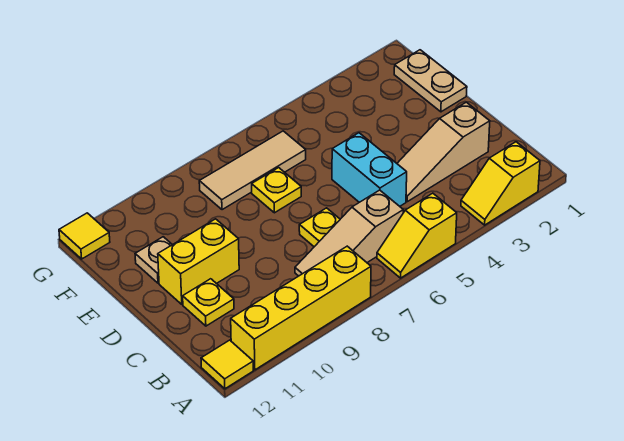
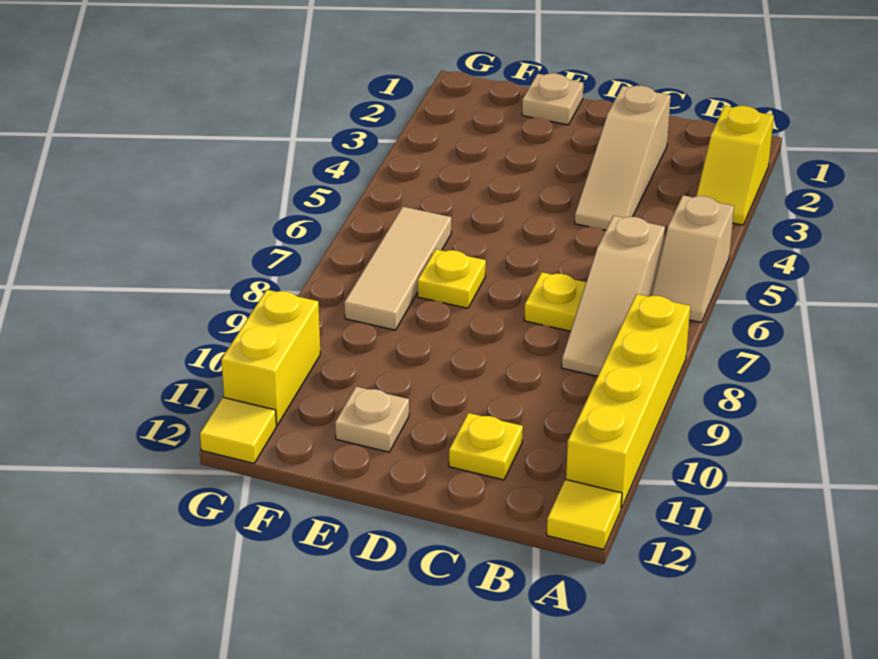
yellow 1x2 slope [377,193,457,278] -> tan 1x2 slope [651,195,734,322]
cyan 1x2 brick [332,133,407,206] -> none
yellow 1x2 brick [158,219,239,304] -> yellow 1x2 brick moved to [221,290,320,425]
tan 1x2 plate [394,50,467,112] -> tan 1x1 plate [522,73,583,125]

